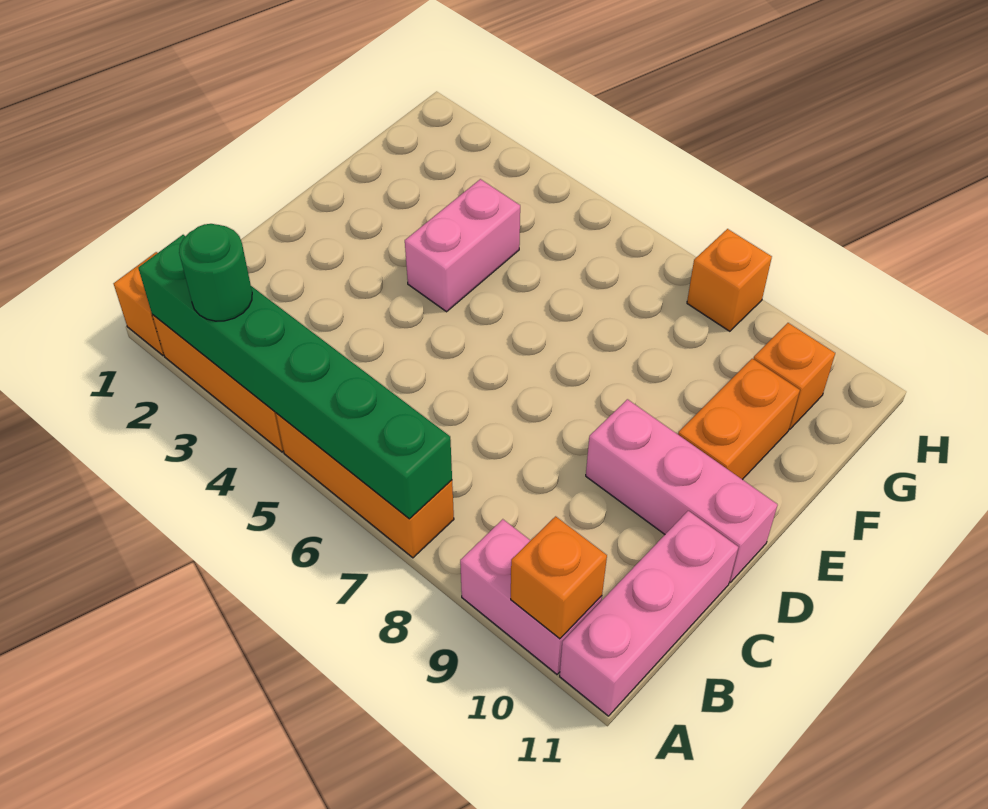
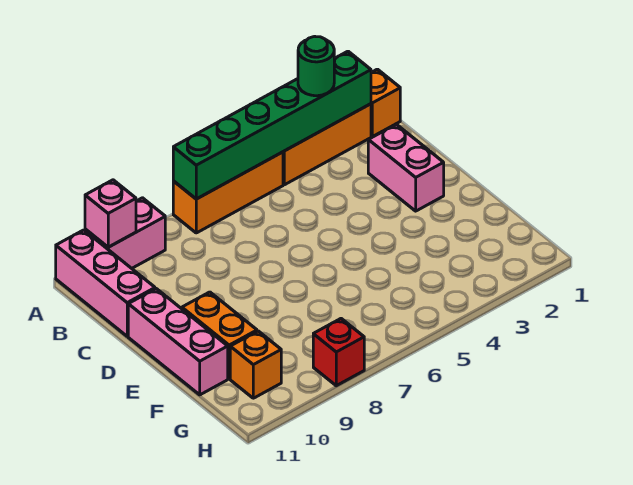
orange 1x1 brick [511,516,607,639] -> pink 1x1 brick [85,180,136,247]
pink 1x3 brick [586,399,778,582] -> pink 1x3 brick turned to [128,289,228,395]
pink 1x2 brick [405,179,520,312] -> pink 1x2 brick moved to [368,124,444,211]
orange 1x1 brick [687,229,772,331] -> red 1x1 brick [313,319,364,386]

